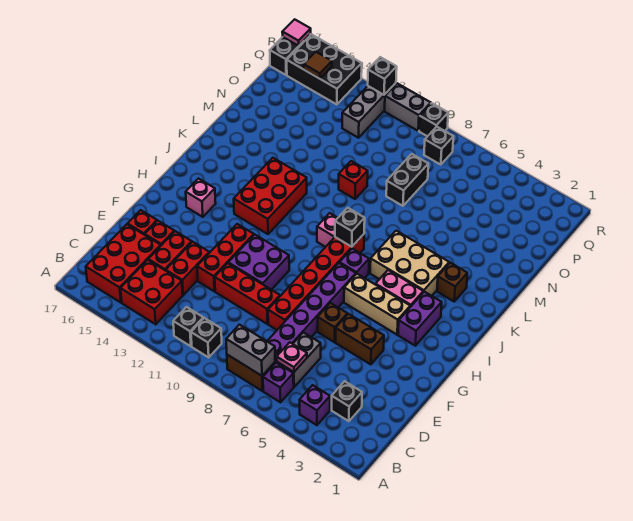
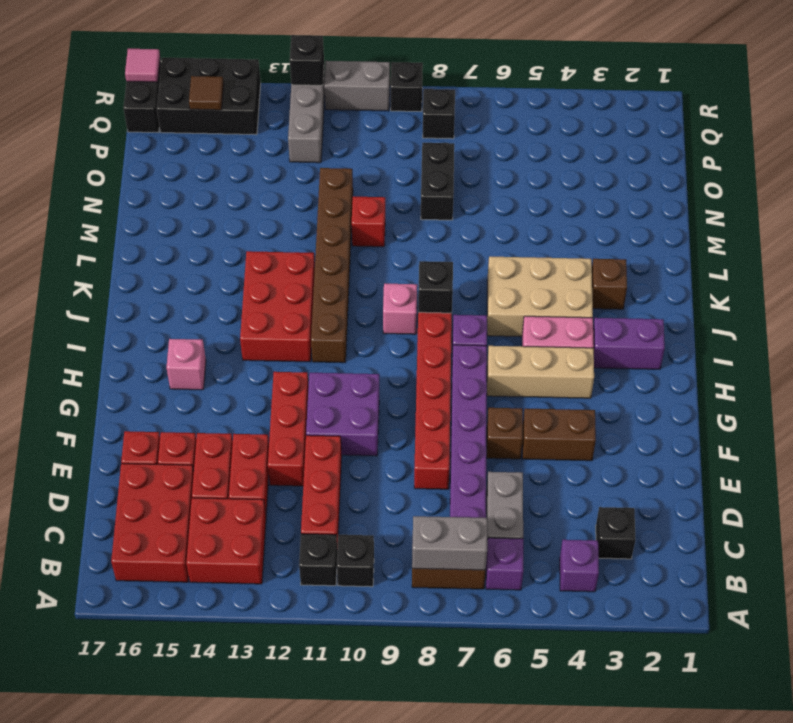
pink 1x1 plate [277,342,307,372] -> none
red 1x3 brick [215,263,280,324] -> red 1x3 brick turned to [301,435,342,550]
purple 1x2 brick [398,292,442,346] -> purple 1x2 brick turned to [593,318,665,369]
none -> brown 1x6 brick [311,168,353,363]

